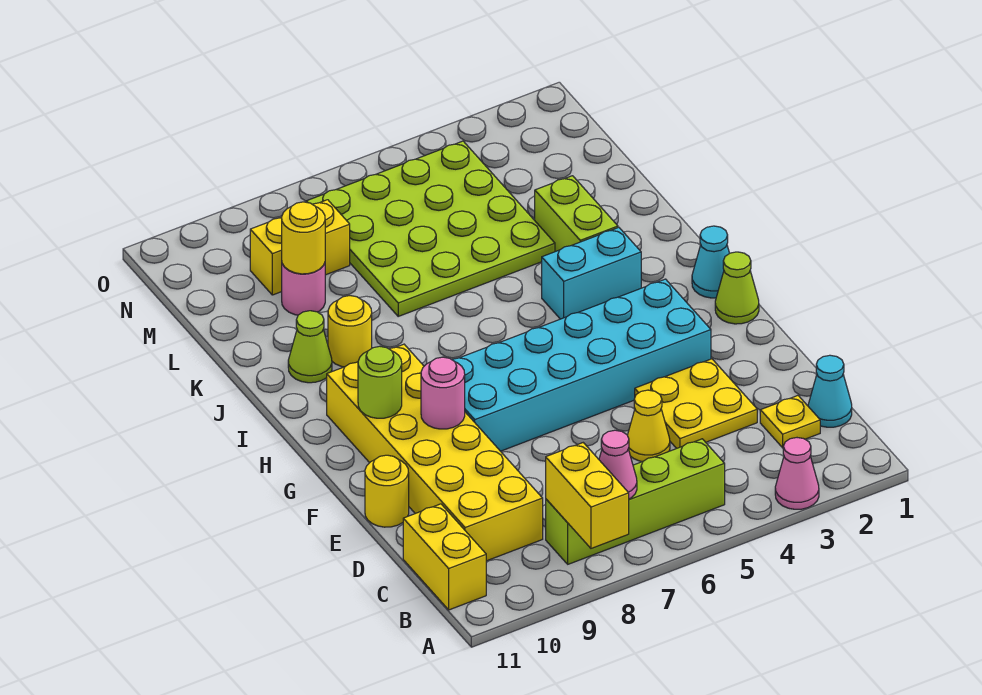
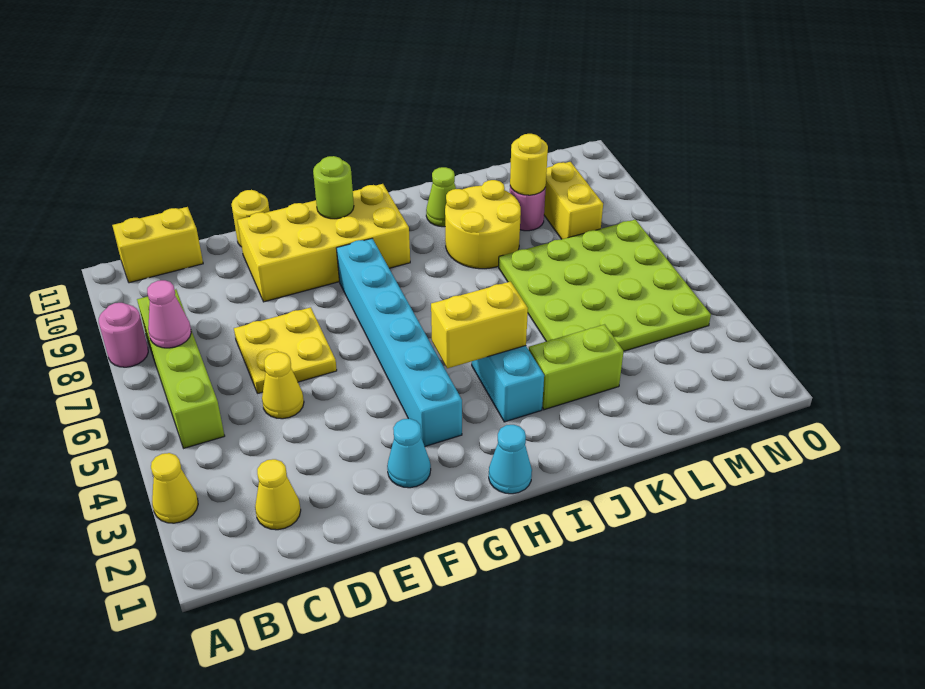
pink 1x1 cone [775,438,819,509] -> yellow 1x1 cone [151,453,198,523]
yellow 1x2 brick [546,443,629,548] -> yellow 1x2 brick moved to [431,282,528,368]
cyan 1x1 cone [808,355,852,427] -> cyan 1x1 cone moved to [387,419,431,488]
yellow 1x1 plate [760,396,820,448] -> yellow 1x1 cone [255,459,301,530]
yellow 2x6 brick [327,344,543,561] -> yellow 2x4 brick [237,184,410,302]
yellow 2x2 plate [635,359,757,448] -> yellow 2x2 plate moved to [234,307,337,393]
cyan 2x6 brick [452,279,711,451] -> cyan 1x6 brick [336,239,462,446]
pink 1x1 round brick [421,357,465,429] -> pink 1x1 round brick moved to [99,303,148,367]
lime 1x1 cone [715,252,759,324] -> none
yellow 1x1 round brick [328,296,372,367] -> yellow 2x2 round brick [445,180,521,269]

